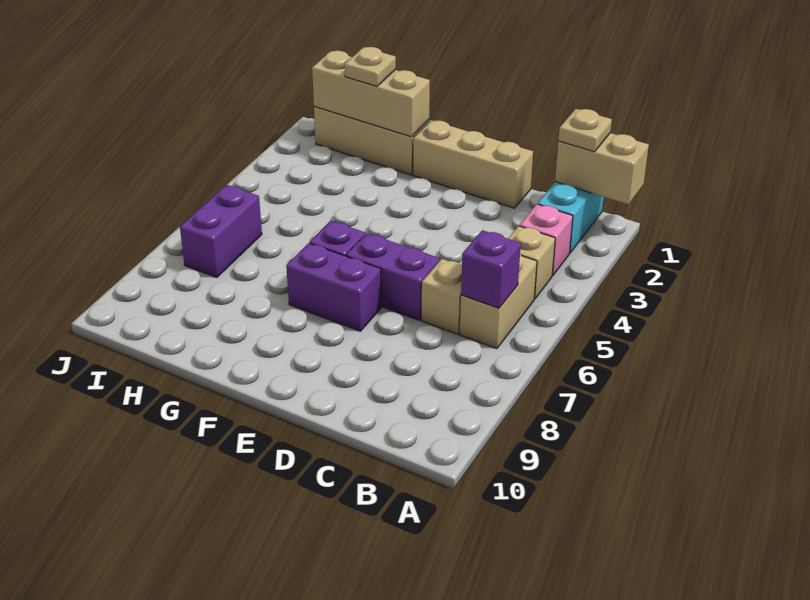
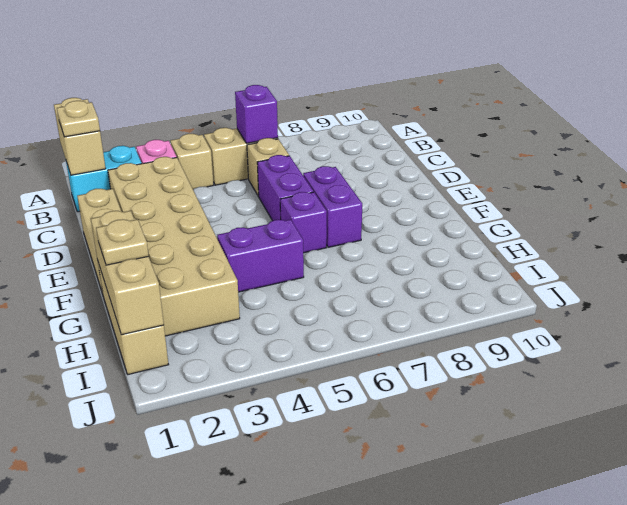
none -> tan 2x6 brick [108,157,240,336]
purple 1x2 brick [180,185,262,278] -> purple 1x2 brick moved to [217,219,304,292]

